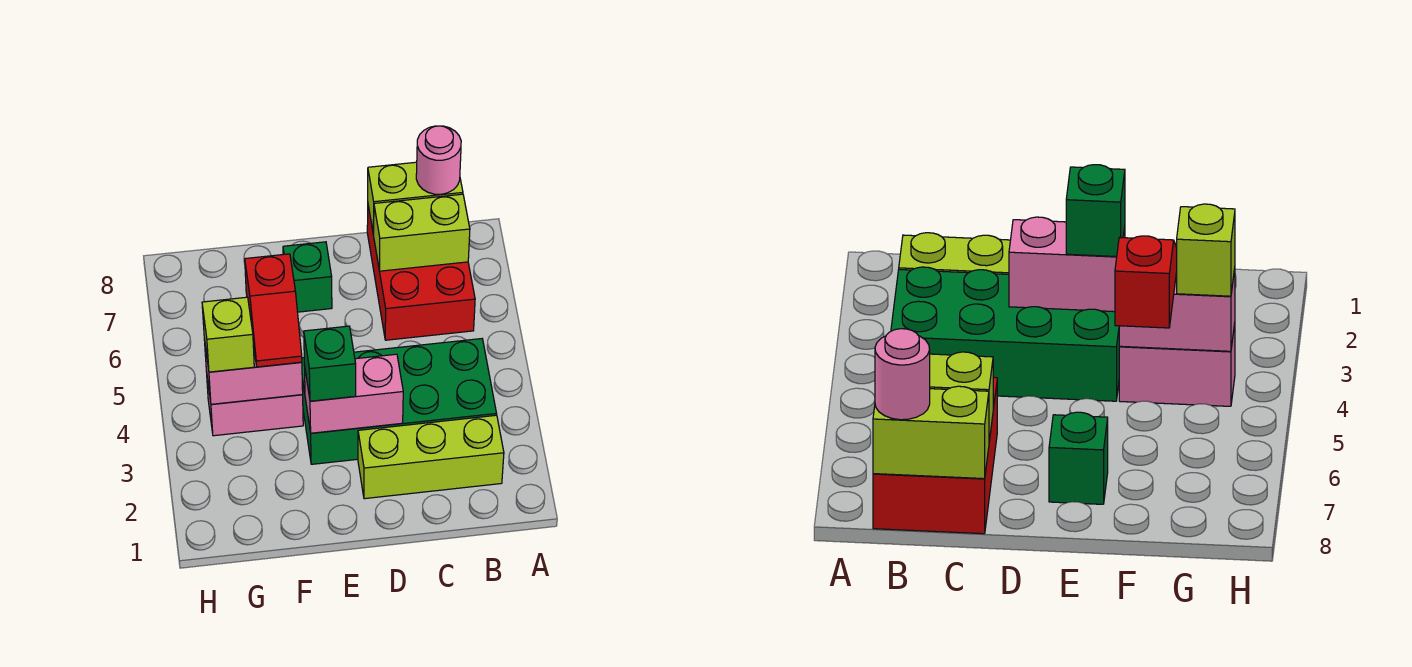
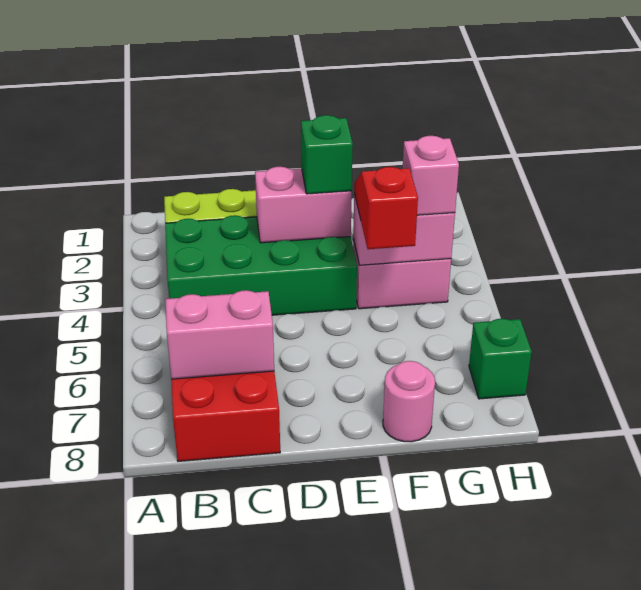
lime 1x2 brick [373,194,470,271] -> pink 1x2 brick [165,290,274,379]
lime 1x2 brick [368,162,463,234] -> none
pink 1x1 round brick [416,126,461,194] -> pink 1x1 round brick moved to [383,361,435,442]
green 1x1 brick [283,242,332,312] -> green 1x1 brick moved to [469,319,532,399]
lime 1x1 brick [202,297,254,372] -> pink 1x1 brick [403,136,459,215]

